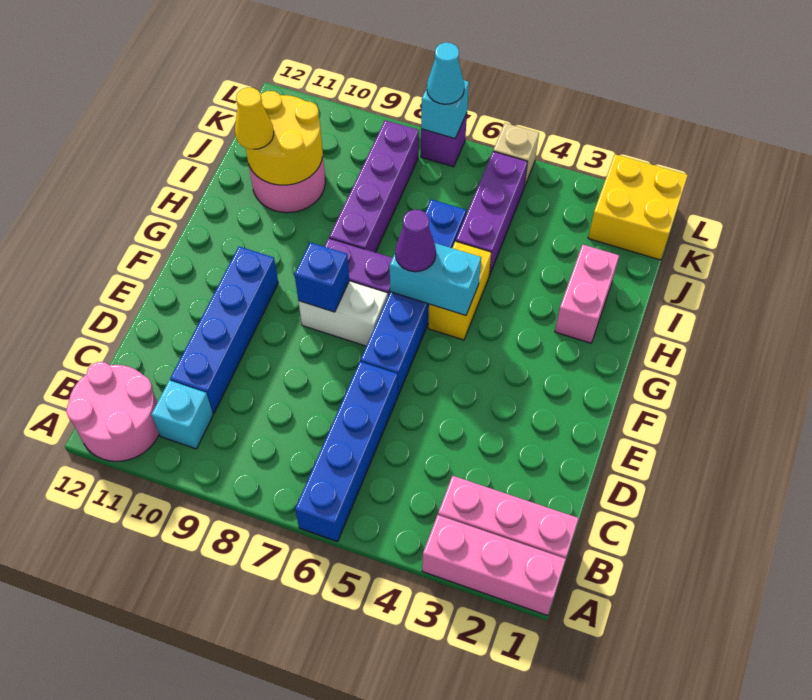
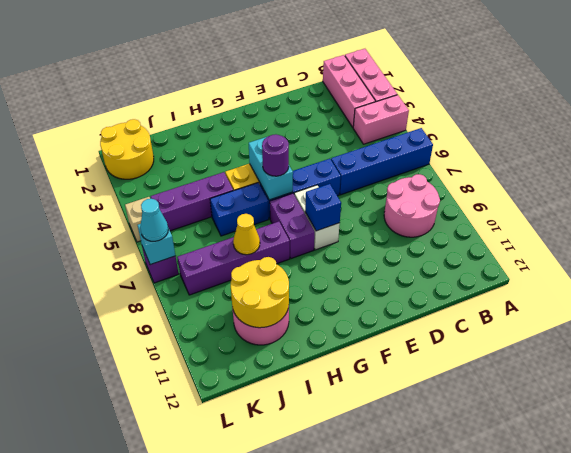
pink 2x2 round brick [66,362,159,461] -> pink 2x2 round brick moved to [384,174,440,237]
cyan 1x1 brick [152,380,213,449] -> none
blue 1x4 brick [170,247,278,413] -> none
purple 1x1 cone [395,210,436,272] -> purple 1x1 round brick [262,134,289,176]
pink 1x2 brick [555,245,619,343] -> pink 1x2 brick moved to [353,95,409,144]
yellow 1x1 cone [235,88,274,149] -> yellow 1x1 cone moved to [233,214,260,255]
yellow 2x2 brick [588,154,688,260] -> yellow 2x2 round brick [100,119,154,179]

